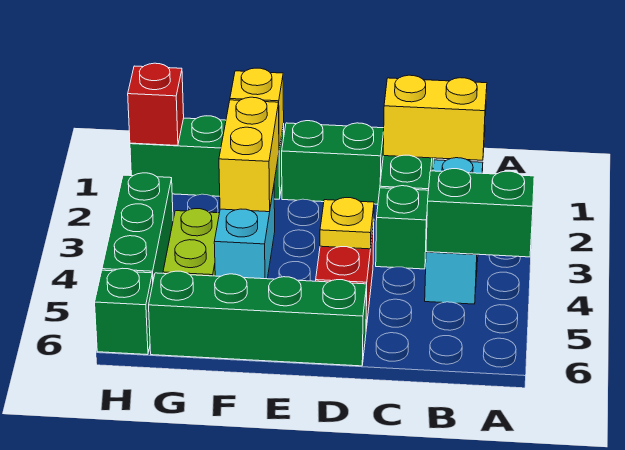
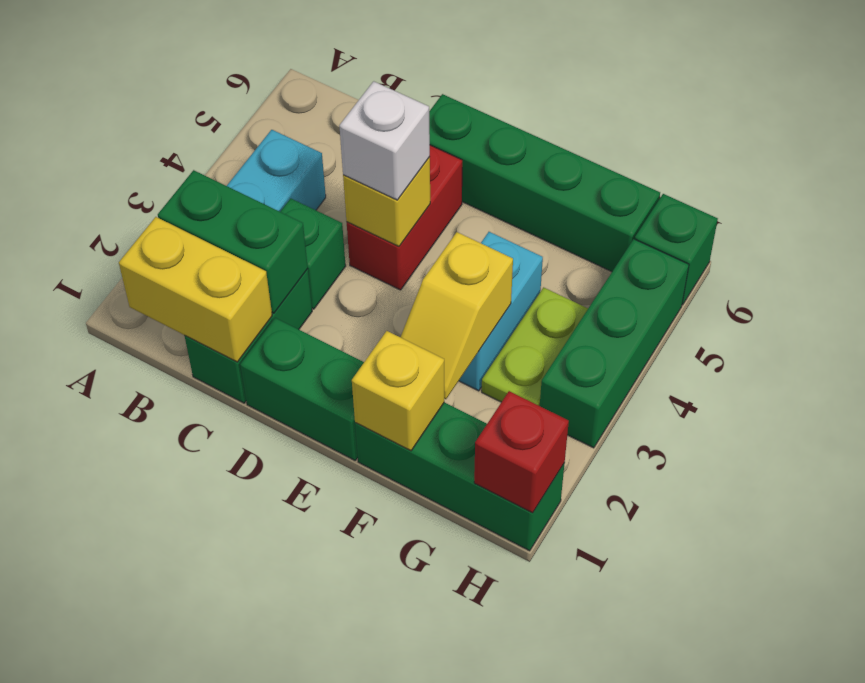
green 1x2 brick [426,169,534,257] -> green 1x2 brick moved to [158,170,308,313]
yellow 1x1 plate [320,198,374,249] -> yellow 1x1 brick [343,157,430,246]
none -> white 1x1 brick [339,81,430,200]
yellow 1x2 brick [219,97,279,212] -> yellow 1x2 slope [401,232,513,399]

